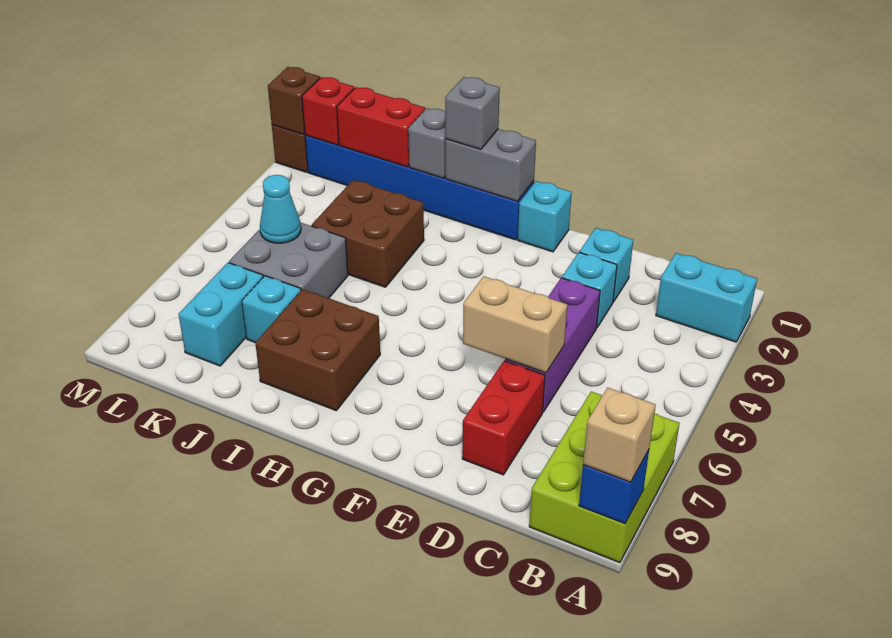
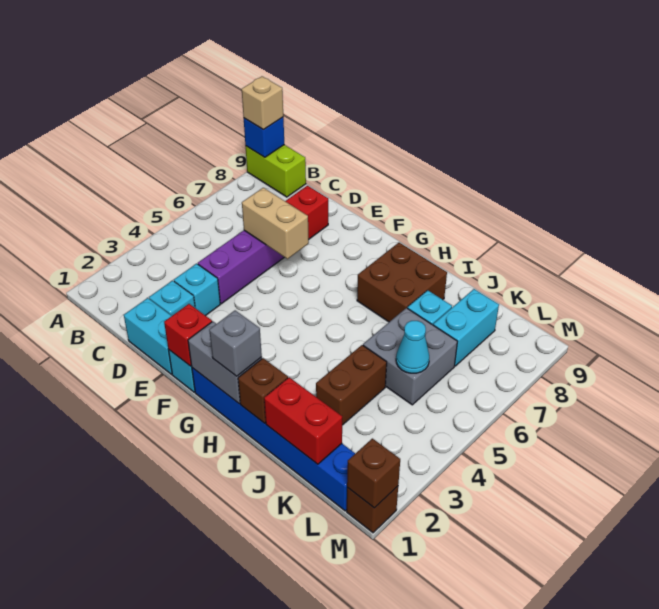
cyan 1x2 brick [656,253,757,342] -> cyan 1x2 brick moved to [124,298,172,374]
lime 2x3 brick [529,392,679,563] -> lime 1x2 brick [245,145,306,197]
grey 1x1 brick [408,108,445,178] -> brown 1x1 brick [238,358,288,423]
brown 2x2 brick [312,180,424,287] -> brown 1x2 brick [316,345,387,425]
red 1x1 brick [302,77,354,145] -> red 1x1 brick moved to [164,304,212,366]

